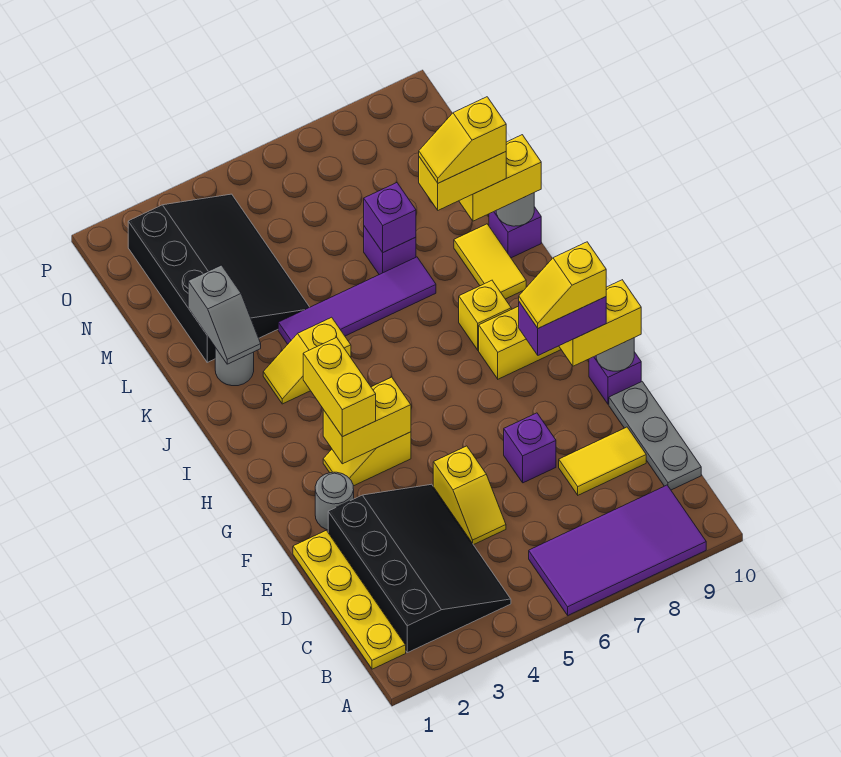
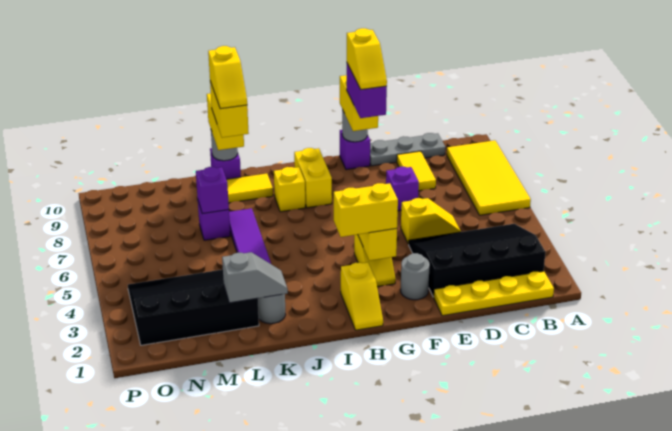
purple 2x4 tile [529,485,706,615] -> yellow 2x4 tile [447,140,531,215]
yellow 1x2 slope [263,317,351,404] -> yellow 1x2 slope moved to [341,262,383,330]

